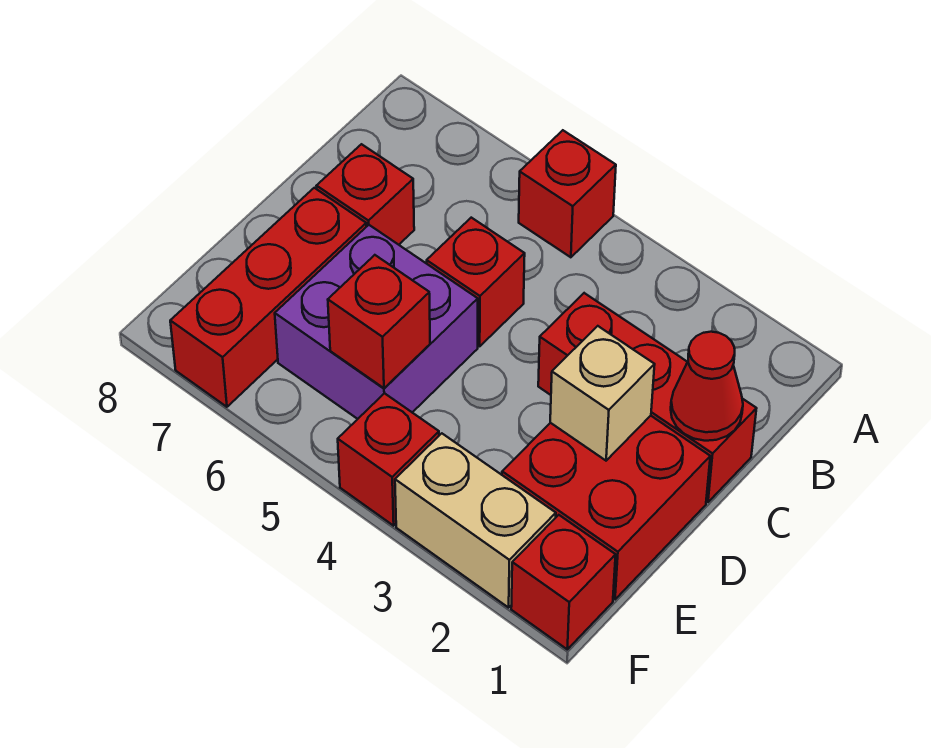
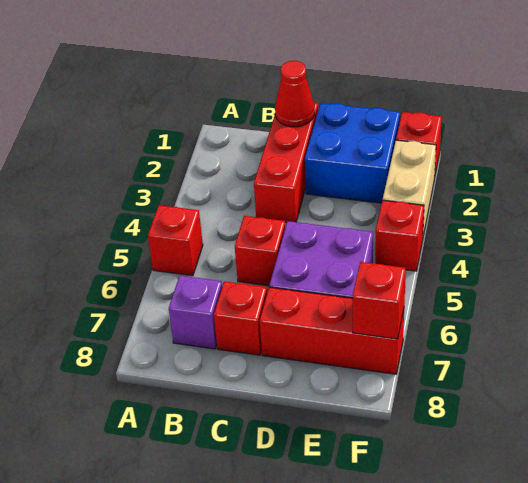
none -> purple 1x1 brick [169,276,222,349]
red 2x2 brick [502,416,710,599] -> blue 2x2 brick [305,103,400,203]
tan 1x1 brick [550,326,655,461] -> none
red 1x1 brick [328,255,430,388] -> red 1x1 brick moved to [353,262,406,339]

